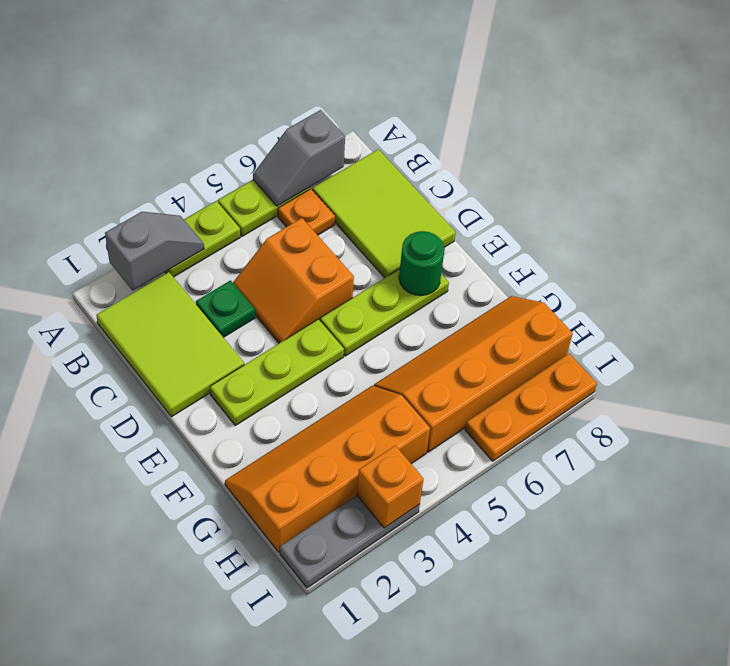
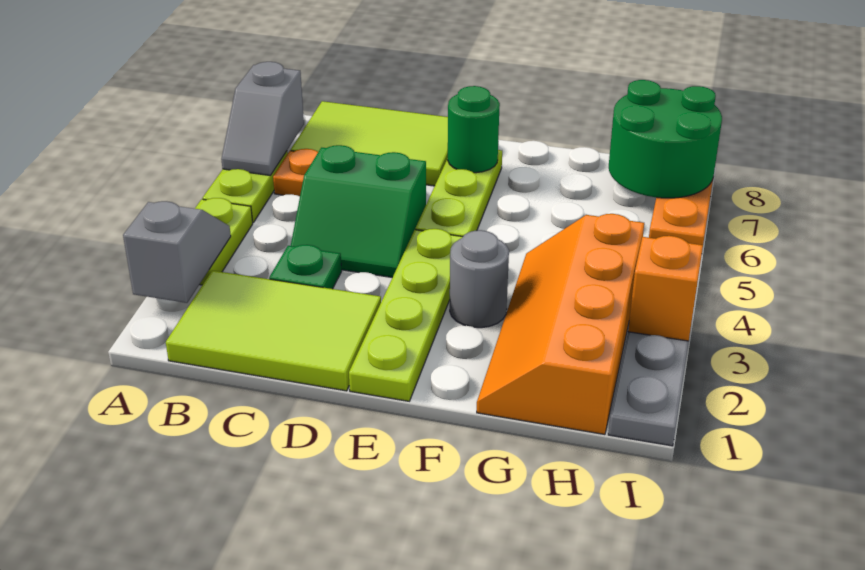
orange 2x2 slope [233,218,354,343] -> green 2x2 slope [291,145,426,277]
lime 1x3 plate [210,319,344,425] -> lime 1x4 plate [349,229,463,401]
none -> grey 1x1 round brick [450,230,509,328]
orange 2x4 slope [374,296,573,452] -> none
none -> green 2x2 round brick [609,80,722,198]

